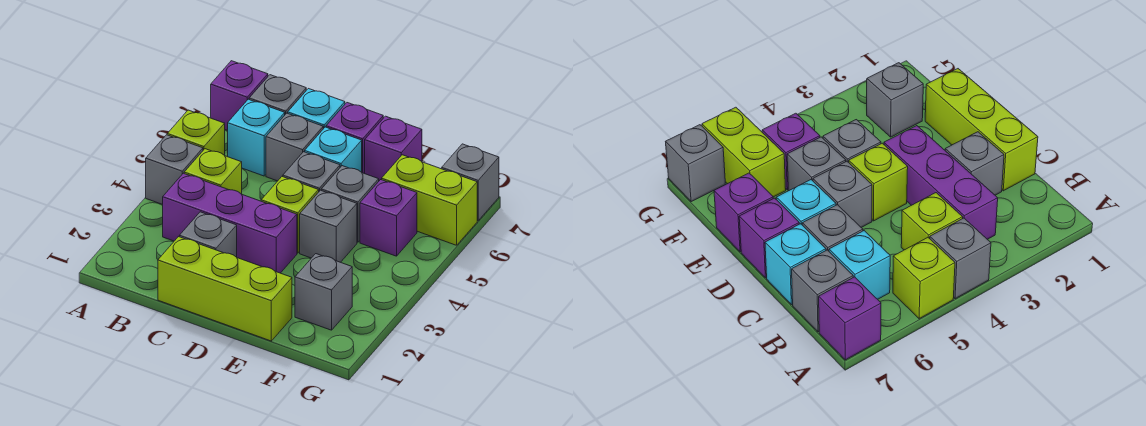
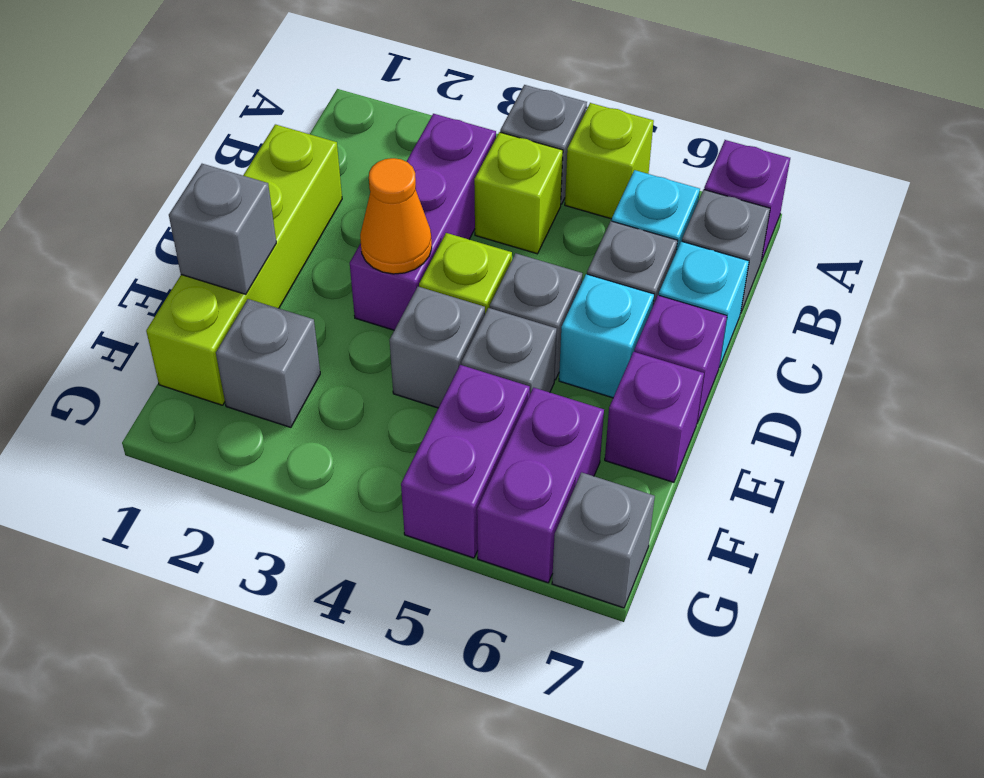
lime 1x3 brick [158,237,292,341] -> lime 1x4 brick [146,124,342,405]
grey 1x1 brick [179,212,237,257] -> grey 1x1 brick moved to [169,164,276,294]
none -> orange 1x1 cone [360,158,432,274]
purple 1x1 brick [360,180,417,256] -> purple 1x2 brick [401,365,530,558]
lime 1x2 brick [382,155,477,245] -> purple 1x2 brick [477,388,604,583]

